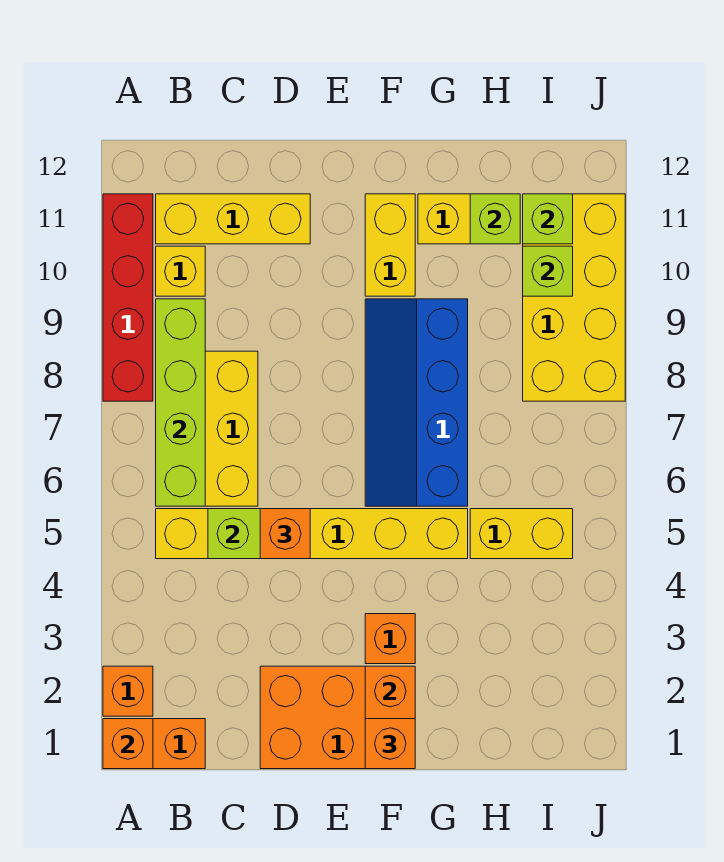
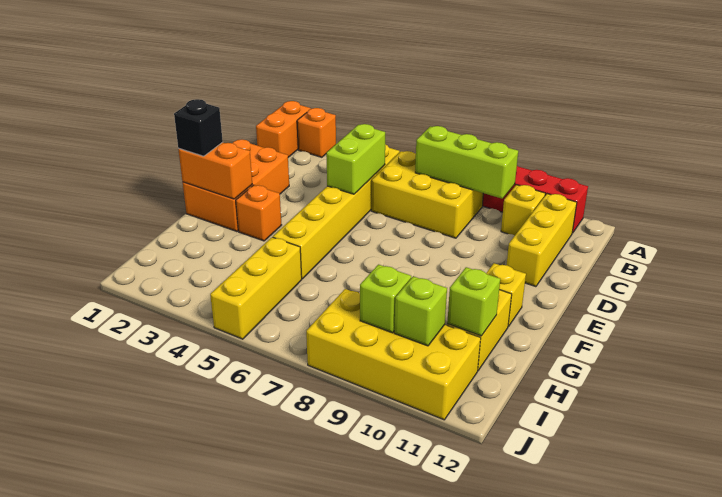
orange 1x1 brick [103,719,153,769] -> none
lime 1x4 brick [156,299,205,506] -> lime 1x3 brick [415,126,518,199]
orange 1x1 brick [260,509,310,559] -> none
orange 1x1 brick [365,719,415,769] -> black 1x1 brick [174,99,223,156]
blue 2x4 slope [365,299,468,506] -> none
yellow 1x2 brick [365,194,415,296] -> yellow 1x1 brick [486,263,526,327]
yellow 1x2 brick [470,509,573,559] -> yellow 1x3 brick [210,237,302,339]
lime 1x1 brick [523,194,573,244] -> lime 1x1 brick moved to [360,265,411,333]

